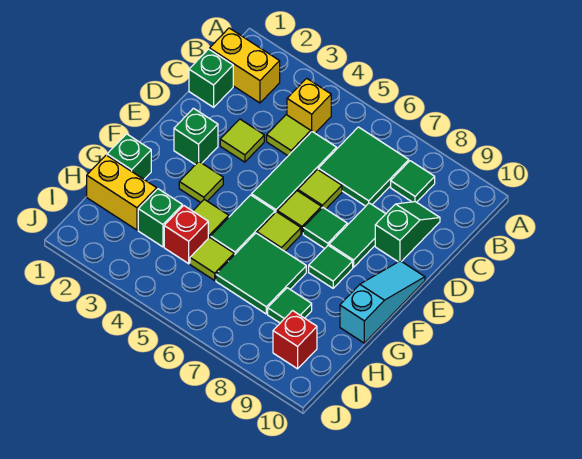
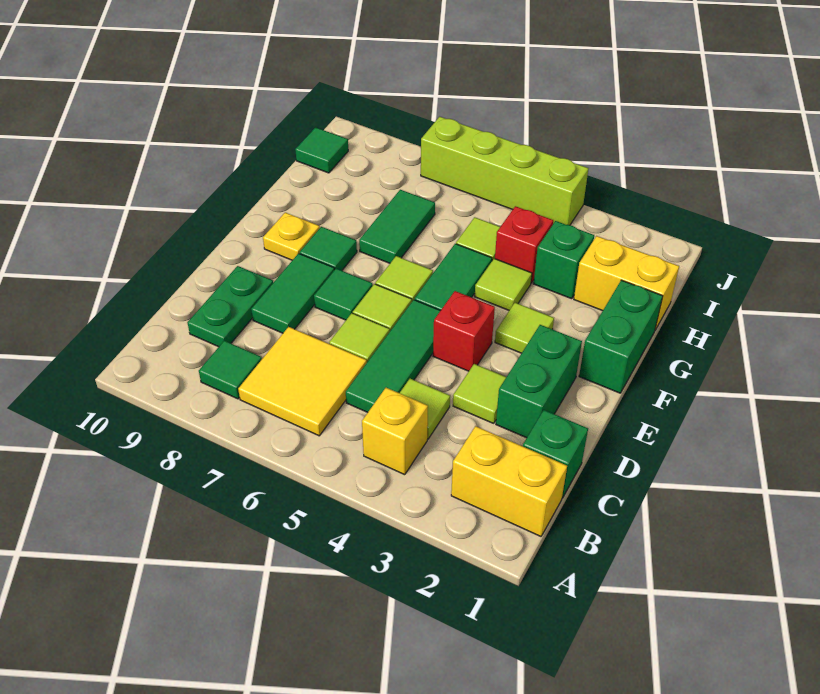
green 2x2 tile [318,127,409,206] -> yellow 2x2 tile [238,327,367,436]
green 1x2 slope [375,202,440,262] -> green 1x2 plate [187,266,273,347]
green 1x1 brick [174,108,218,165] -> green 1x2 brick [496,325,582,438]
cyan 1x3 slope [340,261,425,343] -> none
none -> yellow 1x1 plate [263,213,320,260]
green 1x1 brick [107,134,151,179] -> green 1x2 brick [579,280,663,393]
green 2x2 tile [216,233,306,314] -> green 1x2 tile [359,190,435,263]
green 1x1 tile [268,288,312,323] -> green 1x1 tile moved to [295,127,348,173]
red 1x1 brick [273,311,317,369] -> red 1x1 brick moved to [433,291,495,371]
none -> lime 1x4 brick [421,117,589,225]

